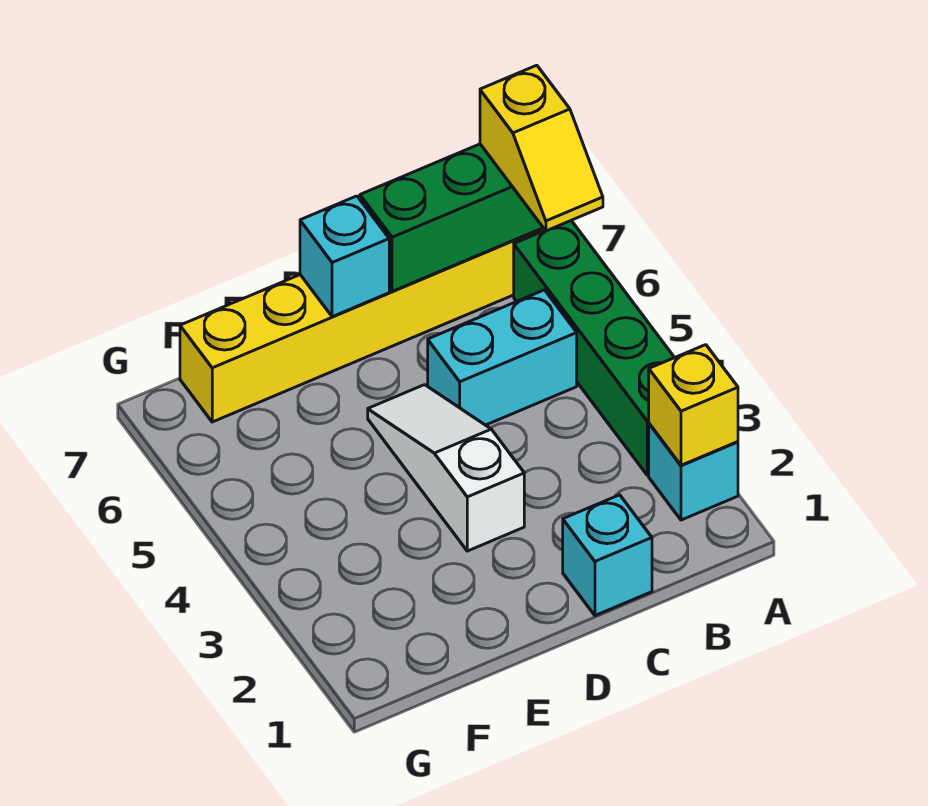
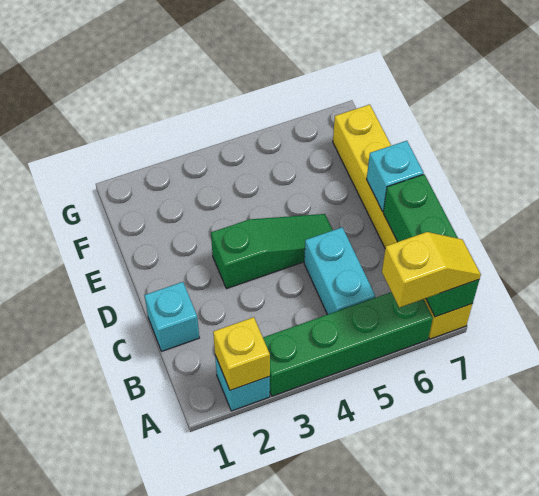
yellow 1x2 slope [480,65,603,231] -> yellow 1x2 slope turned to [382,232,481,308]
white 1x3 slope [368,385,524,551] -> green 1x3 slope [211,214,333,289]

